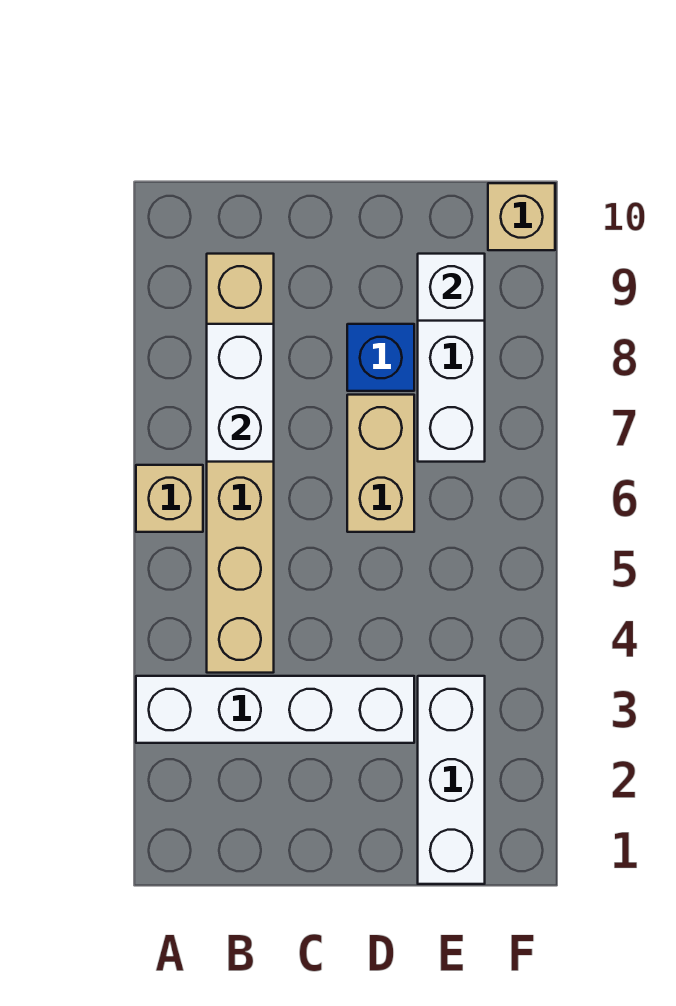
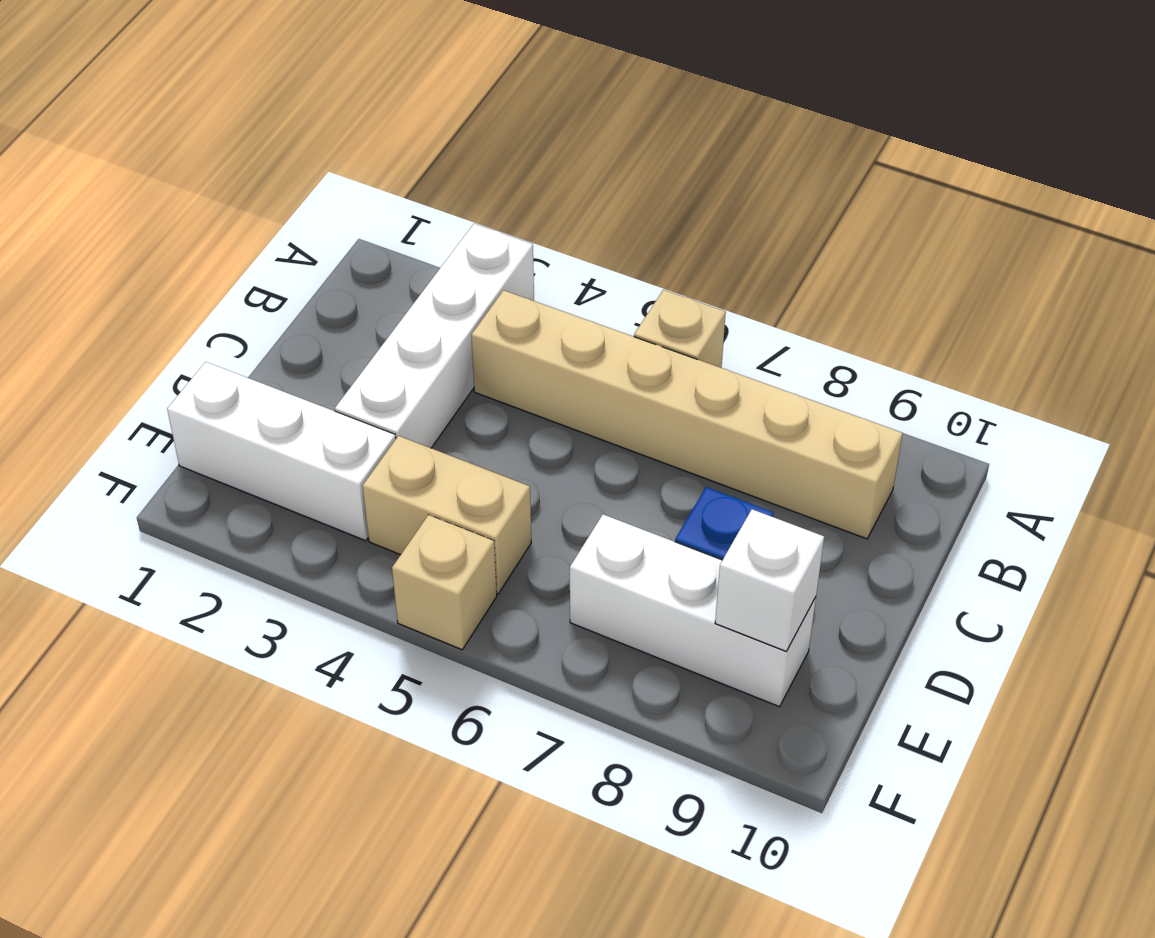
white 1x2 brick [207,324,274,462] -> none
tan 1x2 brick [347,395,414,532] -> tan 1x2 brick moved to [363,436,531,594]
tan 1x1 brick [488,183,555,250] -> tan 1x1 brick moved to [392,515,497,650]

